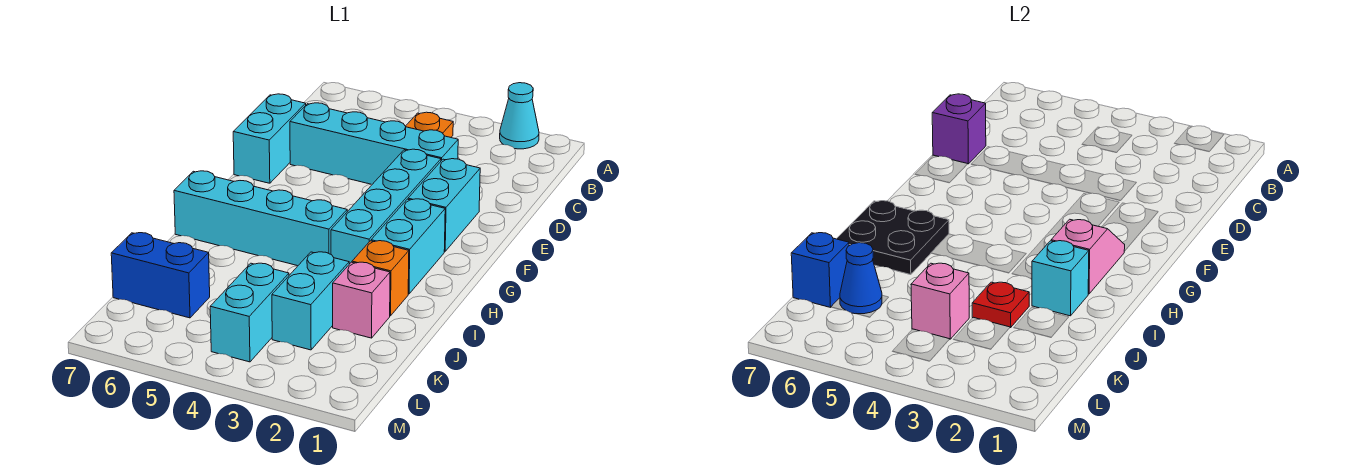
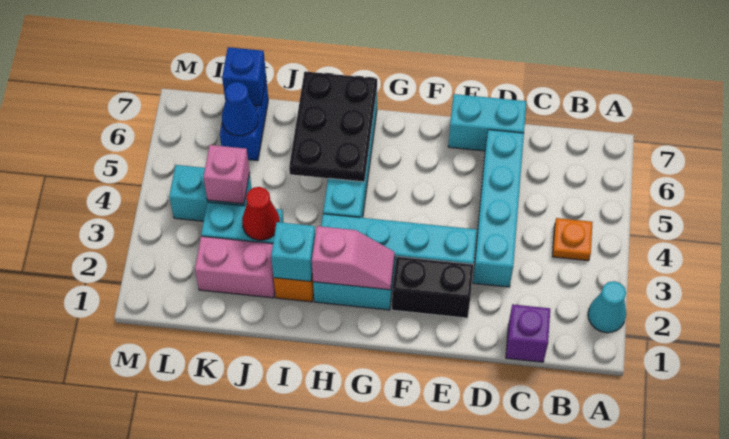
purple 1x1 brick [932,94,986,164] -> purple 1x1 brick moved to [506,304,550,362]
cyan 1x2 brick [408,159,480,251] -> black 1x2 brick [392,256,473,318]
black 2x2 plate [837,201,949,275] -> black 2x3 plate [289,72,377,182]
pink 1x1 brick [333,262,390,338] -> pink 1x2 brick [195,236,275,298]
red 1x1 plate [972,282,1029,328] -> red 1x1 cone [242,187,280,240]

